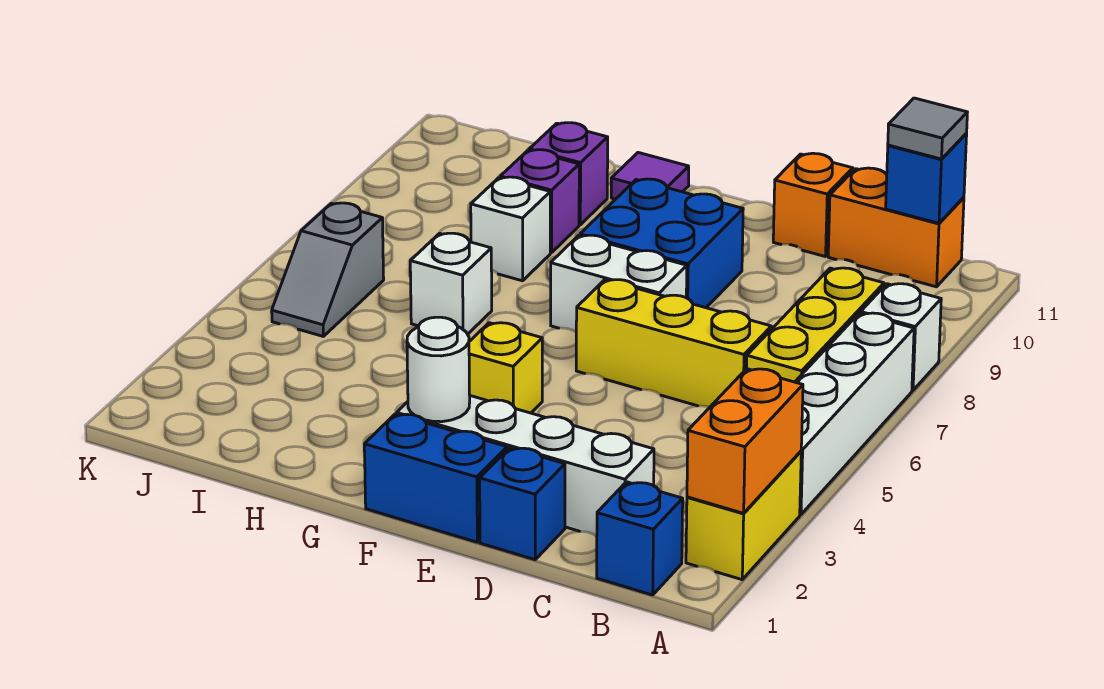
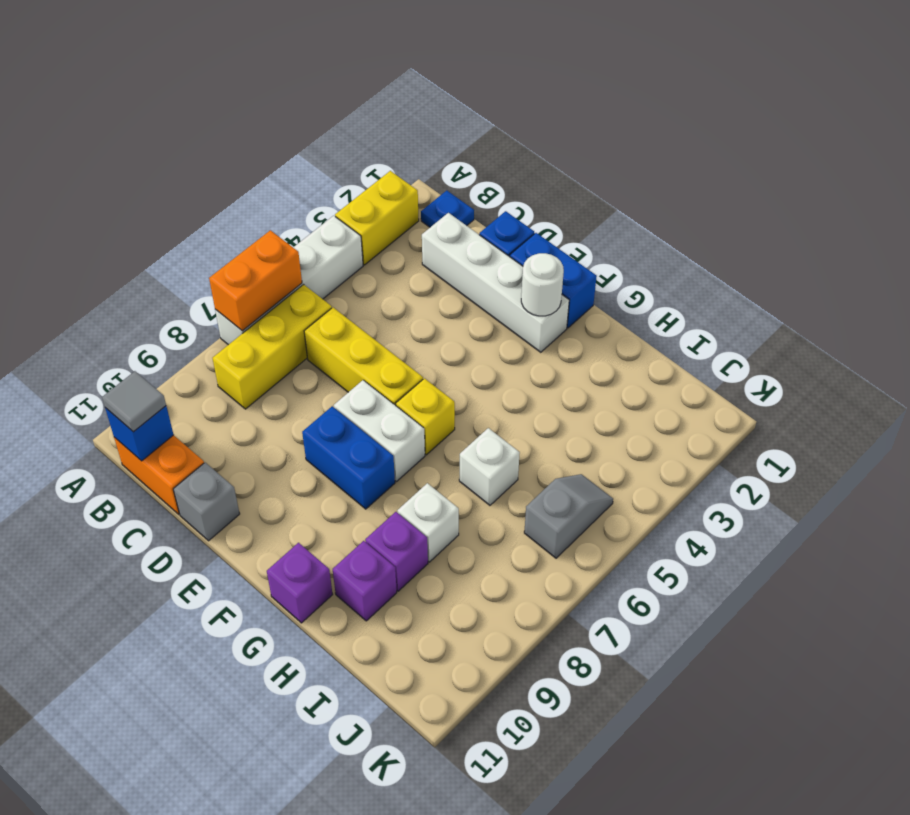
orange 1x2 brick [687,369,803,513] -> orange 1x2 brick moved to [209,230,302,331]
white 1x1 brick [861,284,941,390] -> none
blue 1x1 brick [597,482,683,595] -> blue 1x1 plate [421,191,474,227]
orange 1x1 brick [773,153,853,257] -> grey 1x1 brick [173,463,240,541]
blue 2x2 brick [580,179,743,308] -> blue 1x2 brick [302,406,395,509]
yellow 1x1 brick [469,323,542,413] -> yellow 1x1 brick moved to [396,378,455,455]
purple 1x1 tile [611,153,689,199] -> purple 1x1 brick [267,543,333,623]

